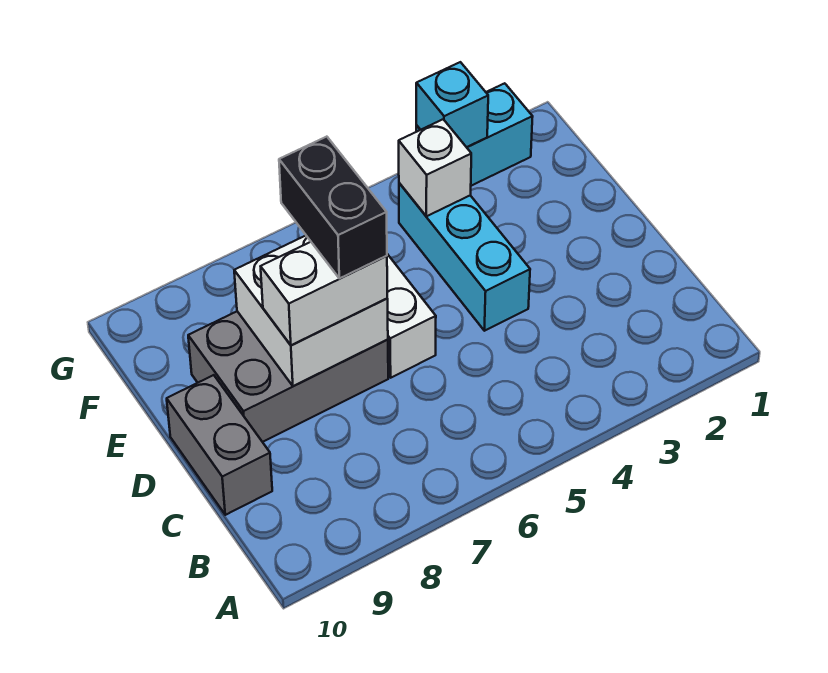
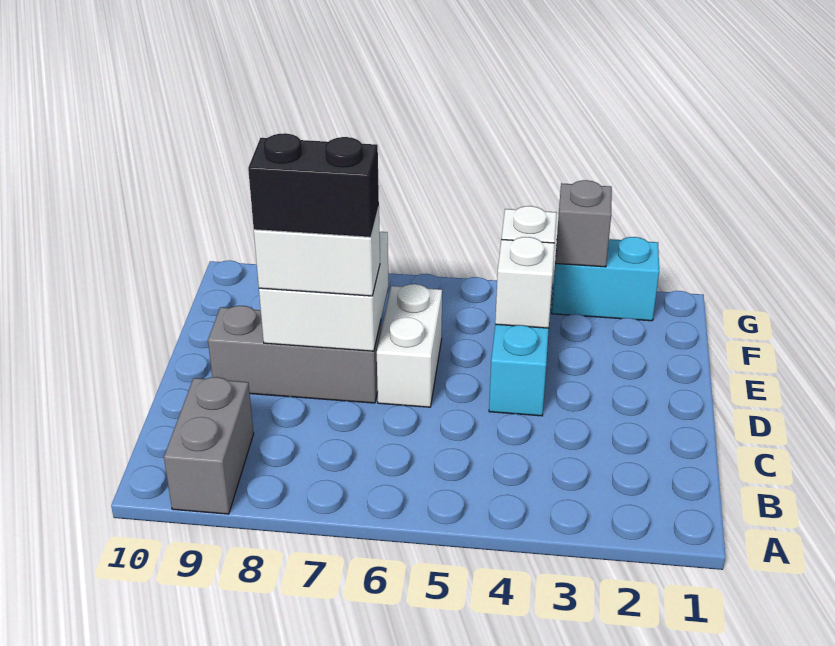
grey 1x2 brick [167,375,272,515] -> grey 1x2 brick moved to [164,377,254,514]
grey 2x3 brick [188,311,388,442] -> grey 1x3 brick [208,306,381,403]
black 1x2 brick [279,137,387,278] -> black 1x2 brick turned to [248,133,379,237]
none -> white 1x1 brick [495,237,555,328]
cyan 1x1 brick [416,62,488,147] -> grey 1x1 brick [555,180,612,267]

